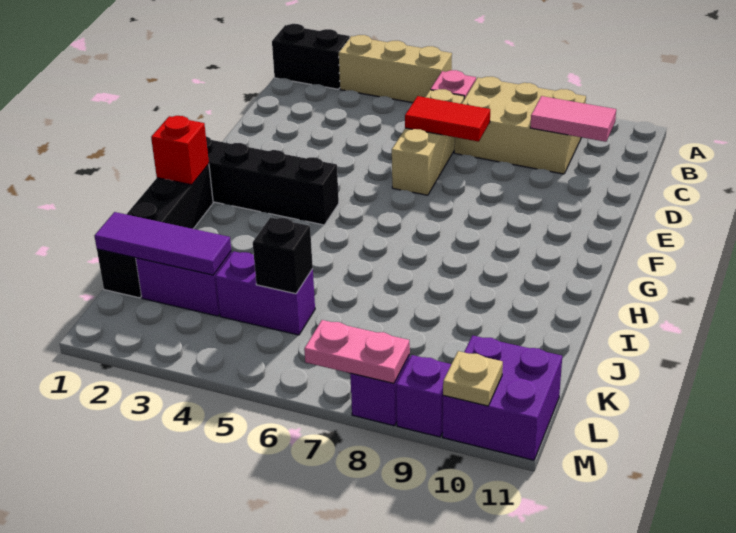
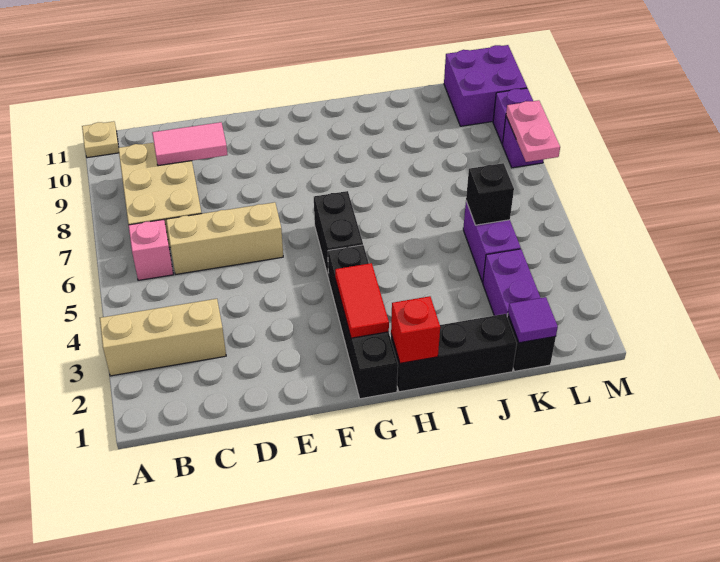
black 1x2 brick [272,24,350,89] -> black 1x2 brick moved to [314,191,363,278]
tan 1x3 brick [339,35,452,103] -> tan 1x3 brick turned to [100,299,226,376]
pink 1x2 tile [530,96,616,142] -> pink 1x2 tile turned to [152,122,228,166]
red 1x2 tile [405,96,490,142] -> red 1x2 tile moved to [335,263,389,338]
purple 1x3 tile [95,212,231,275] -> purple 1x1 tile [508,297,558,343]
tan 1x1 plate [443,351,503,406] -> tan 1x1 plate moved to [82,121,119,158]

